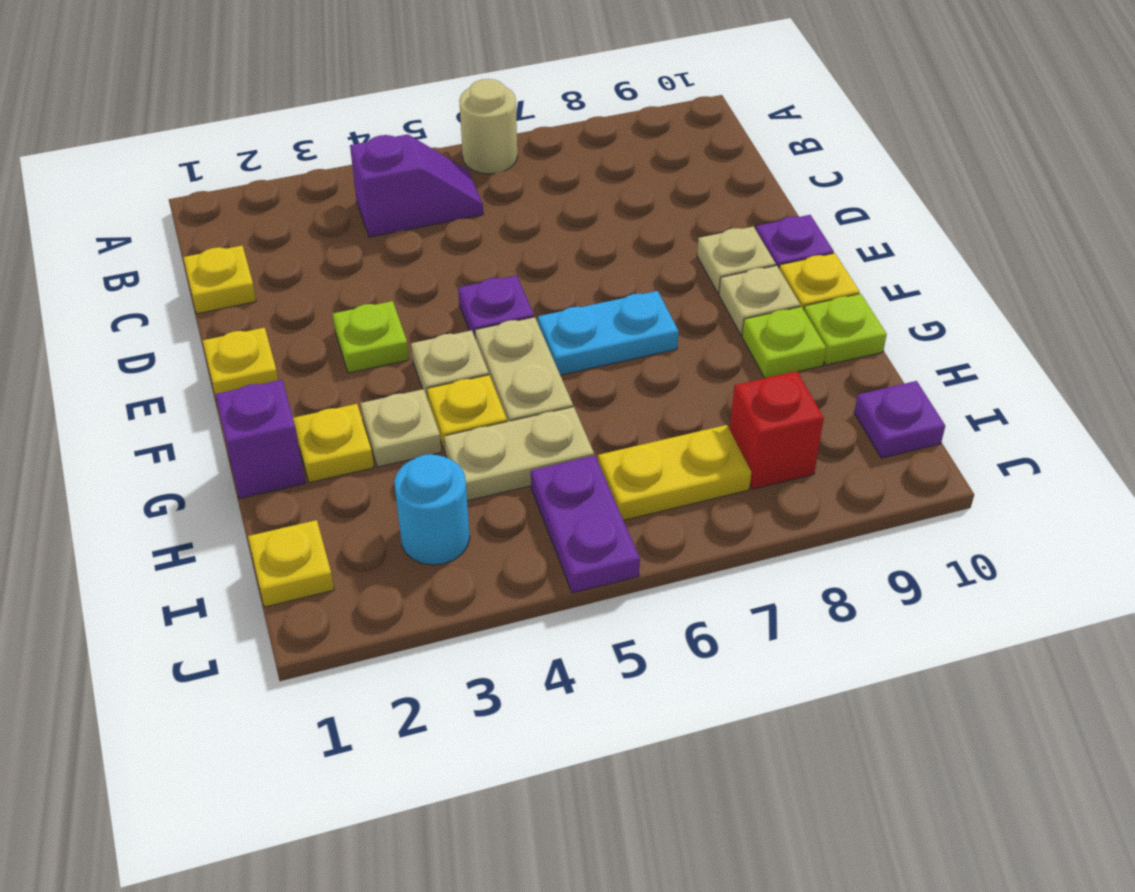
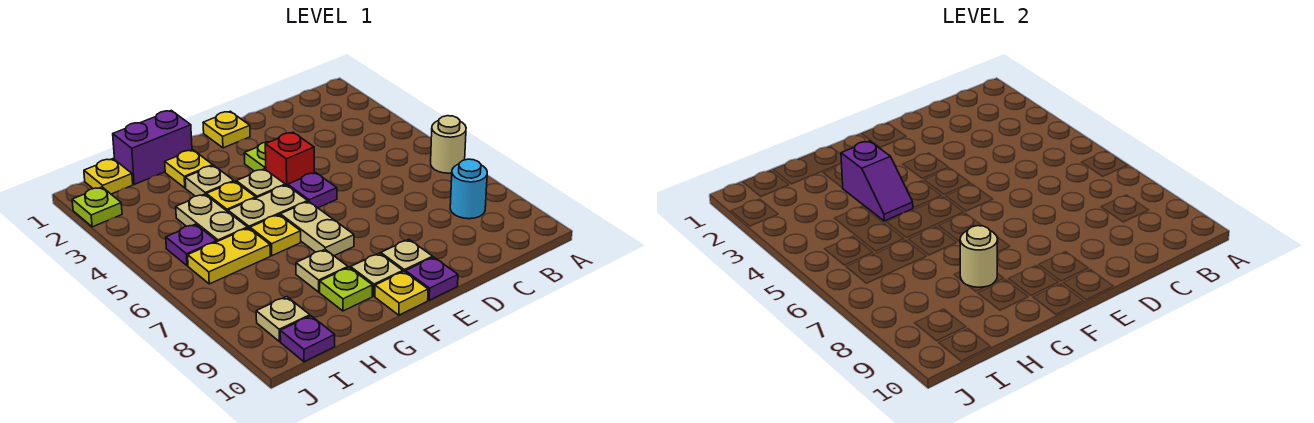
purple 1x2 slope [350,134,483,237] -> purple 1x2 slope moved to [841,141,913,221]
yellow 1x1 plate [183,245,256,314] -> yellow 1x1 plate moved to [250,215,301,256]
cyan 1x2 plate [538,291,679,375] -> tan 1x2 plate [280,201,354,256]
purple 1x1 brick [215,380,305,498] -> purple 1x2 brick [113,110,192,184]
none -> tan 1x1 plate [296,250,348,292]
none -> tan 1x1 round brick [960,226,998,287]
lime 1x1 plate [804,294,887,365] -> lime 1x1 plate moved to [72,187,122,227]
cyan 1x1 round brick [394,454,470,565] -> cyan 1x1 round brick moved to [450,159,487,219]
purple 1x2 plate [531,456,640,593] -> purple 1x1 plate [166,224,217,266]
yellow 1x2 plate [598,425,751,520] -> yellow 1x2 plate turned to [188,228,270,284]
red 1x1 brick [730,371,824,489] -> red 1x1 brick moved to [265,132,314,186]
none -> tan 1x1 plate [256,297,310,342]

